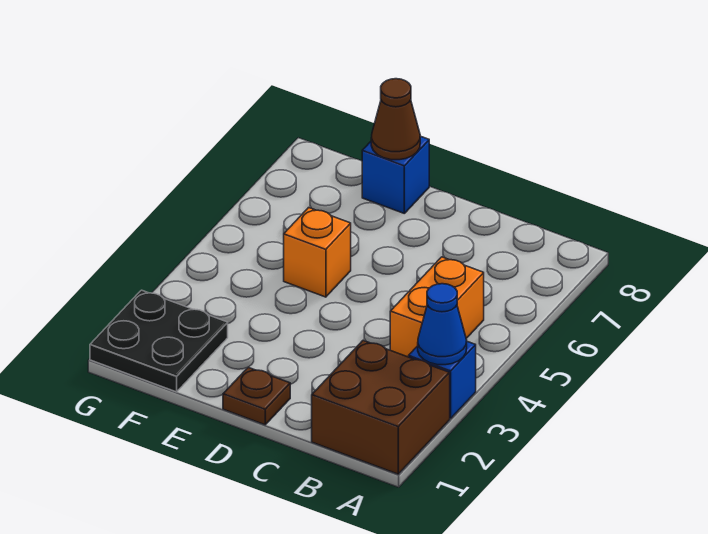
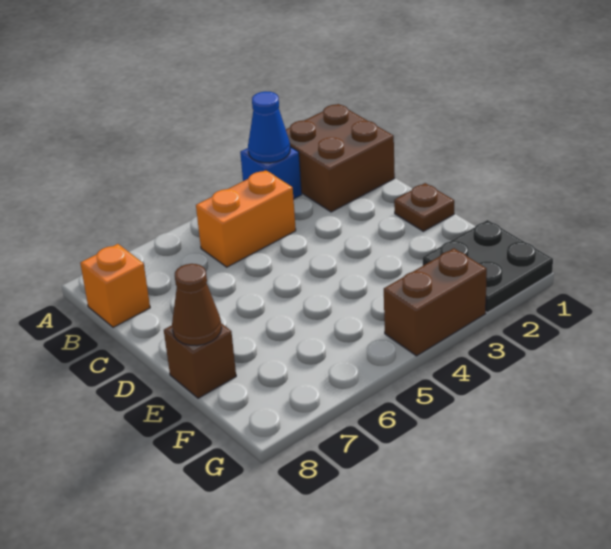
orange 1x1 brick [284,208,351,297] -> orange 1x1 brick moved to [80,244,150,327]
blue 1x1 brick [362,136,429,213] -> brown 1x1 brick [164,323,236,398]
none -> brown 1x2 brick [384,248,487,356]

